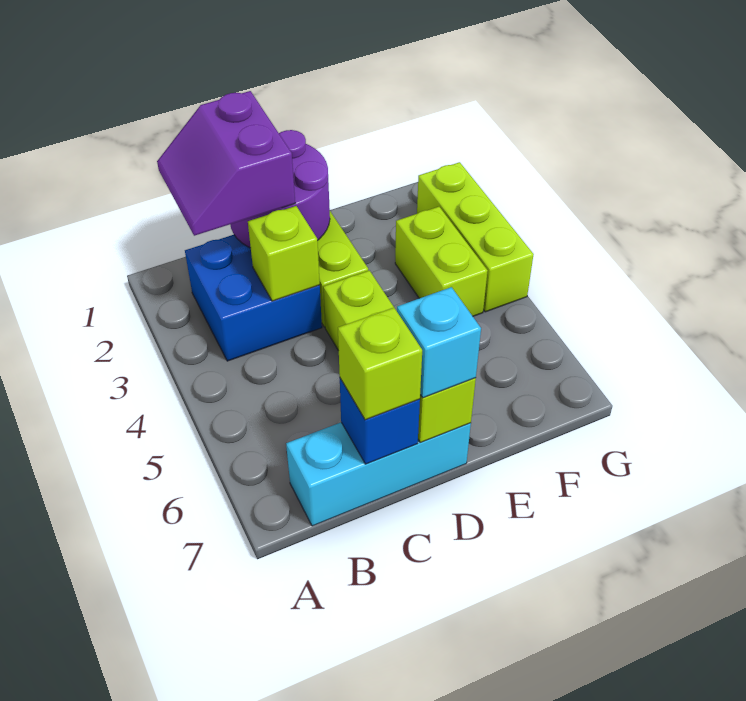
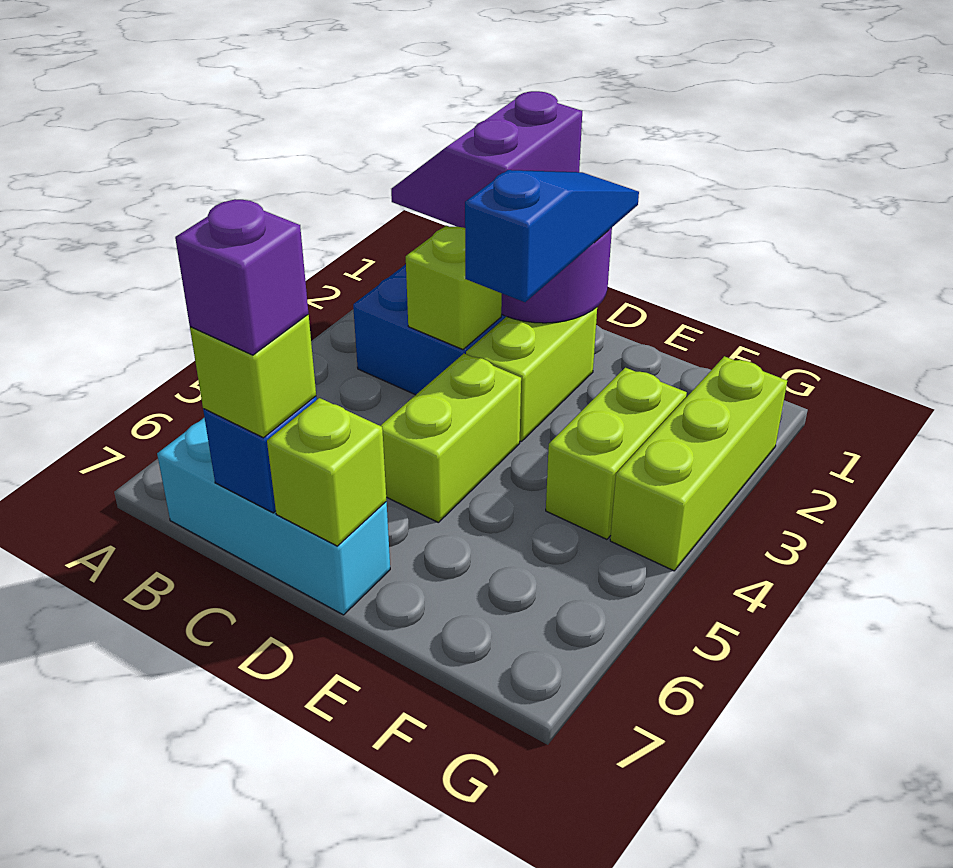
none -> purple 1x1 brick [175,199,309,355]
none -> blue 1x3 slope [465,170,639,302]
cyan 1x1 brick [397,287,481,398] -> none

